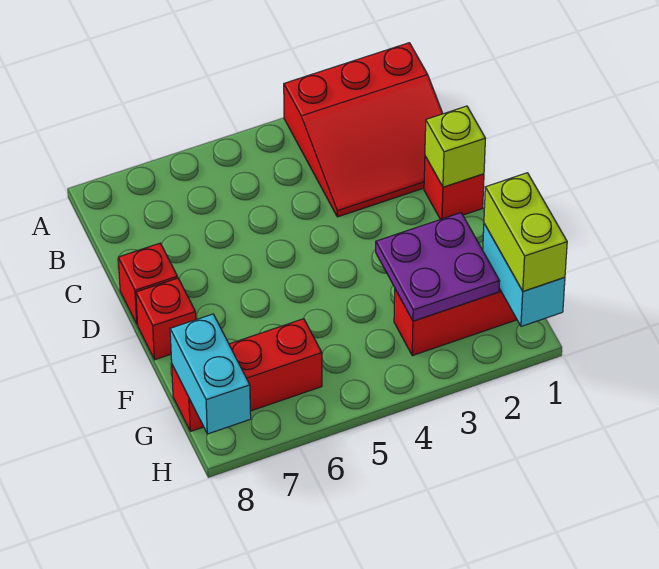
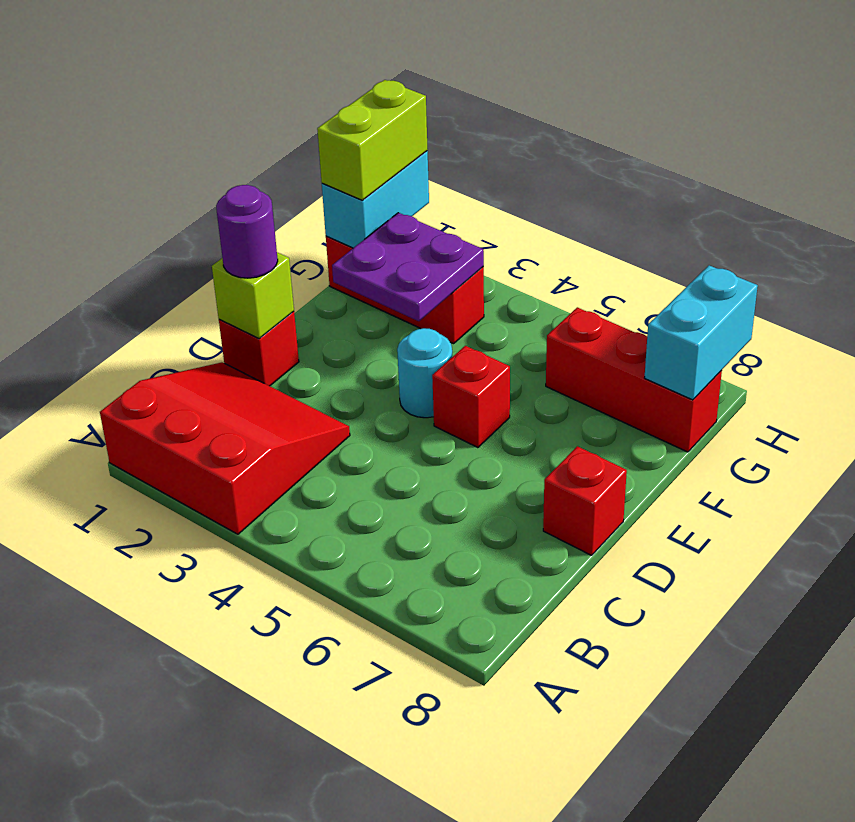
none -> purple 1x1 round brick [216,185,278,278]
none -> cyan 1x1 round brick [397,328,452,418]
red 1x1 brick [136,278,196,360] -> red 1x1 brick moved to [432,346,510,447]

